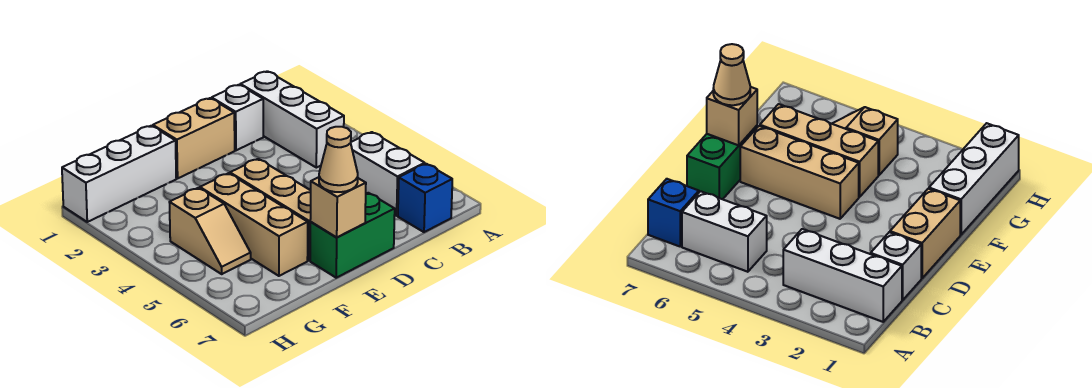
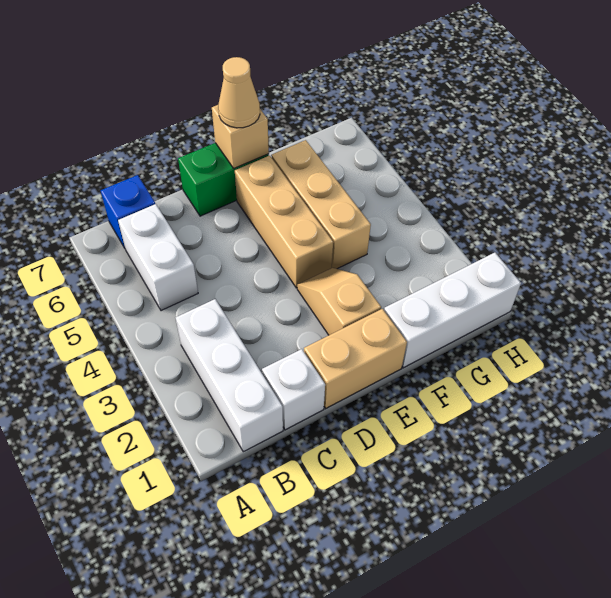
tan 1x2 slope [169,188,251,274] -> tan 1x2 slope moved to [297,268,381,335]

